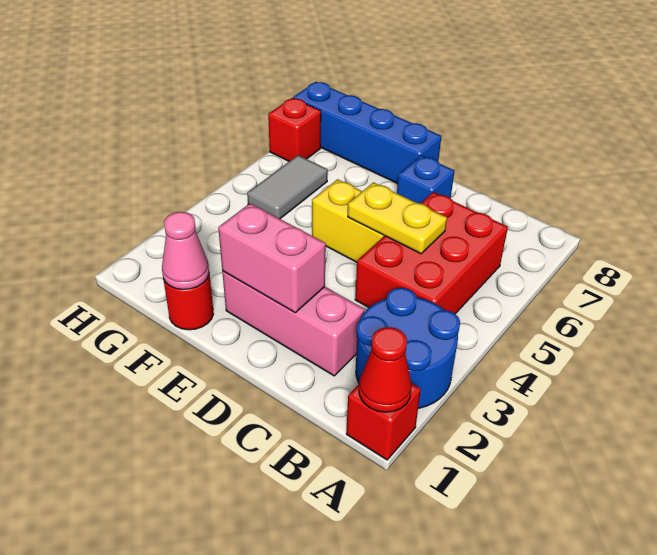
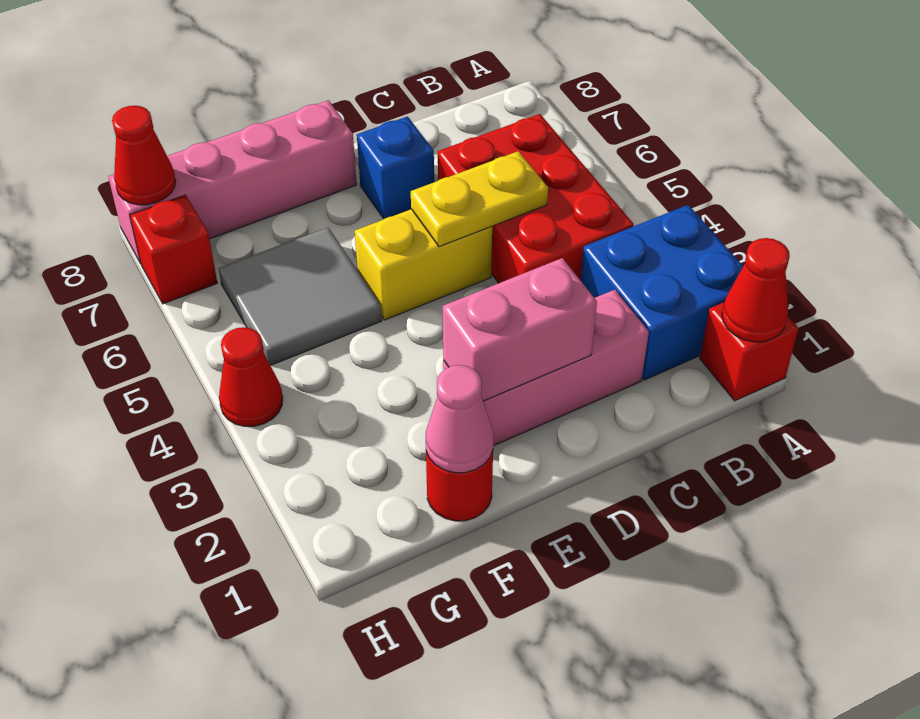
blue 2x2 round brick [356,288,460,408] -> blue 2x2 brick [581,205,743,380]
blue 1x4 brick [293,82,441,184] -> pink 1x4 brick [108,100,357,263]
grey 1x2 tile [247,155,328,219] -> grey 2x2 tile [219,227,382,365]
none -> red 1x1 cone [219,327,283,426]
none -> red 1x1 cone [112,106,176,205]

